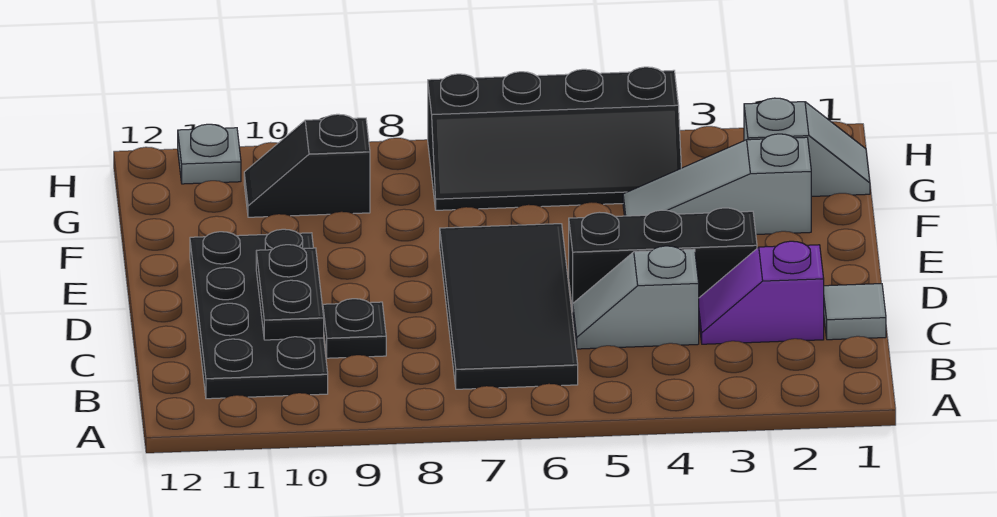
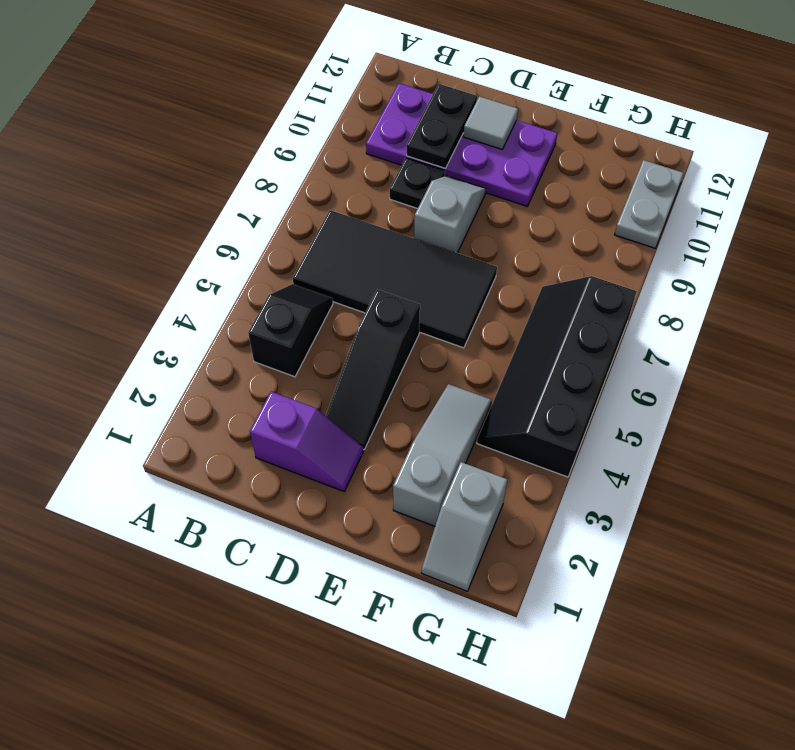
black 2x4 plate [190,229,328,399] -> purple 2x4 plate [366,83,558,206]
grey 1x1 tile [824,284,886,340] -> grey 1x1 tile moved to [464,96,518,149]
purple 1x2 slope [699,241,824,344] -> purple 1x2 slope turned to [250,392,363,491]
grey 1x2 slope [573,246,699,349] -> grey 1x2 slope moved to [414,176,486,253]
black 1x2 plate [256,245,324,340] -> black 1x2 plate turned to [407,84,477,168]
black 1x3 brick [569,208,757,312] -> black 1x3 slope [326,289,420,450]
black 1x2 slope [244,114,370,217] -> black 1x2 slope moved to [248,284,333,377]
grey 1x1 plate [178,124,241,184] -> grey 1x2 plate [615,160,683,248]

